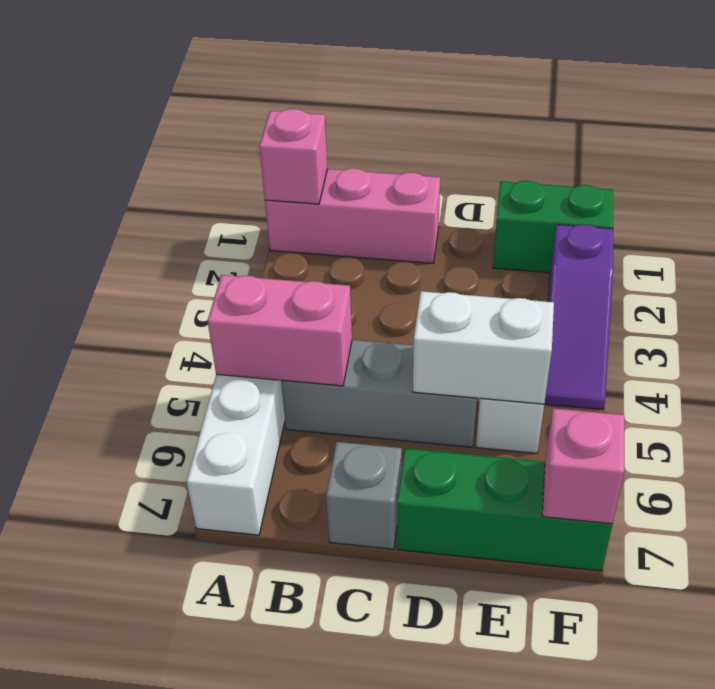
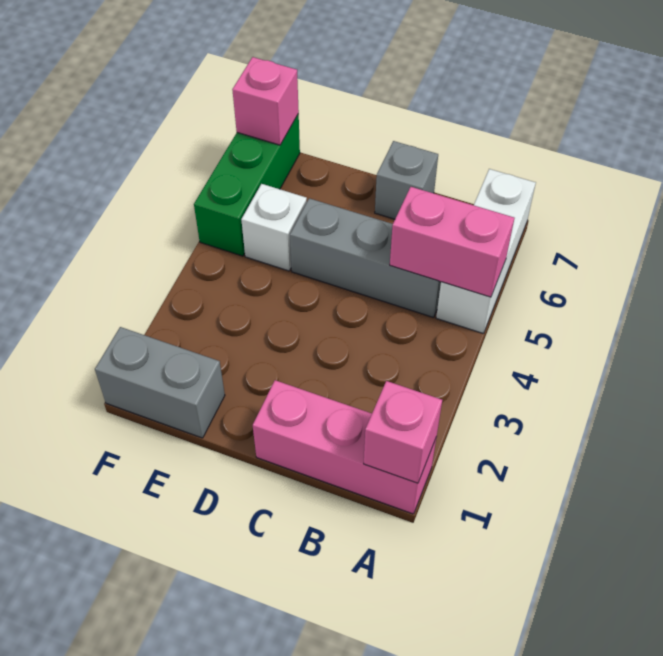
white 1x2 brick [413,291,554,404] -> none
green 1x3 brick [397,448,612,571] -> green 1x3 brick turned to [194,114,300,256]
green 1x2 brick [493,181,613,273] -> grey 1x2 brick [95,327,225,438]
purple 1x3 slope [544,224,613,409] -> none

